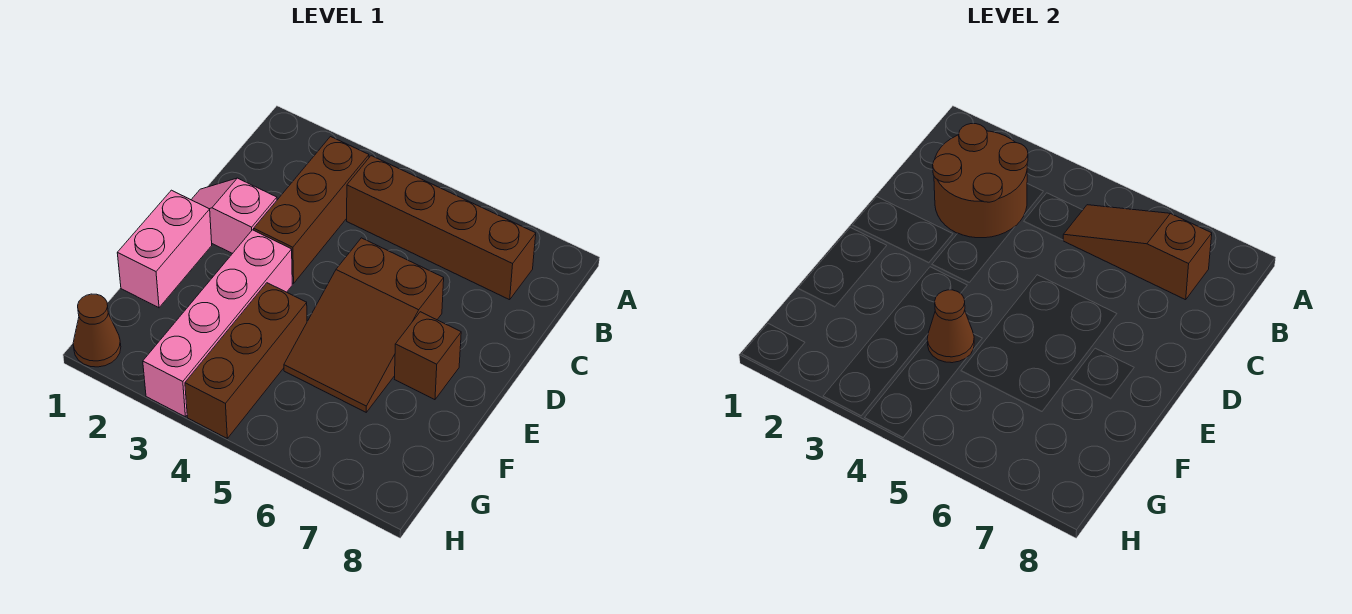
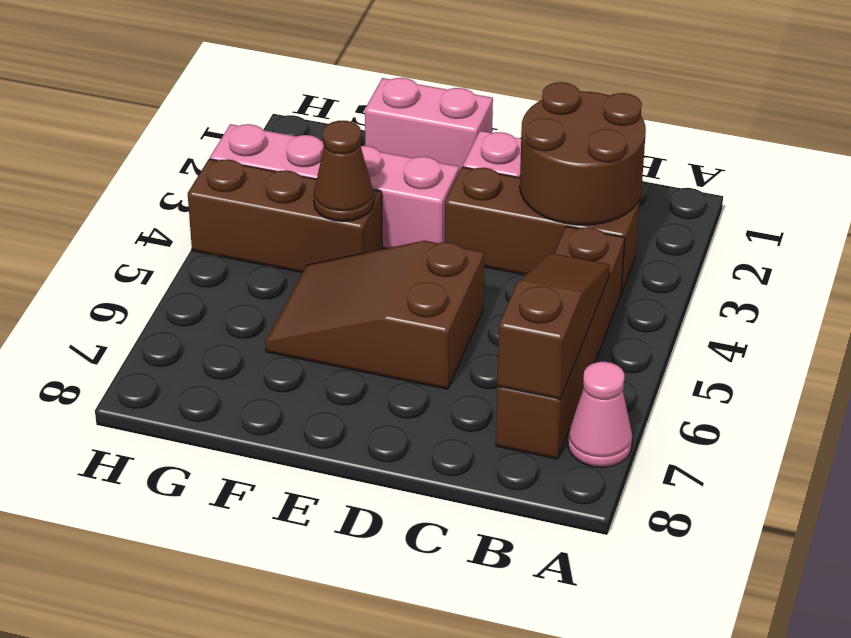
none -> pink 1x1 cone [568,362,632,467]
brown 1x1 brick [395,312,461,400] -> none
brown 1x1 cone [73,294,121,367] -> none

